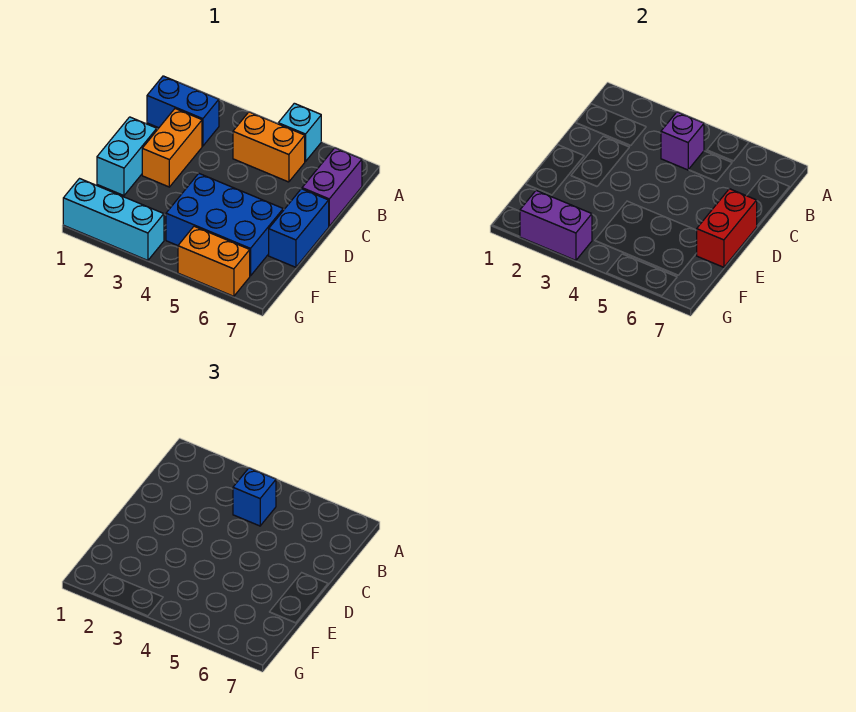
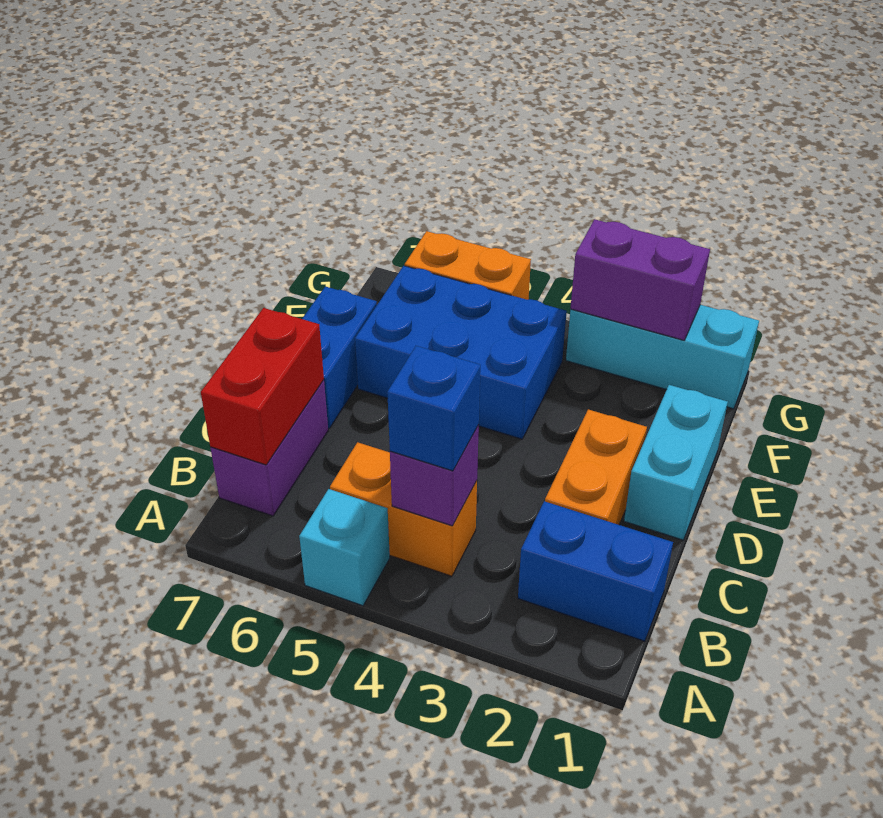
red 1x2 brick [697,189,757,267] -> red 1x2 brick moved to [201,308,324,465]

